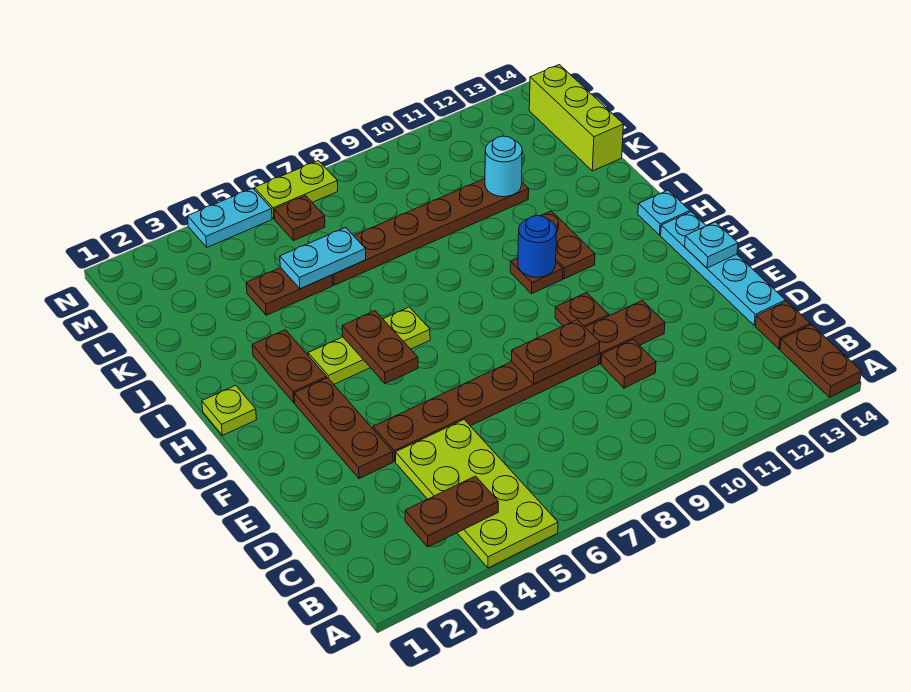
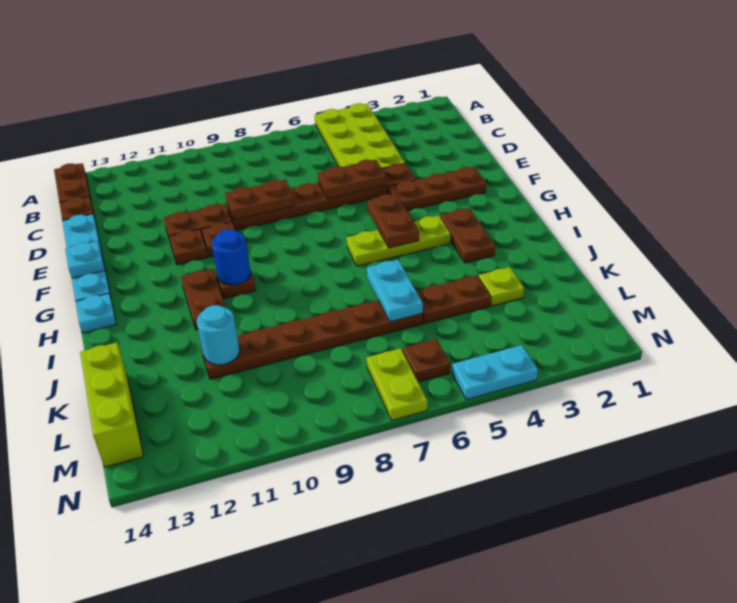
brown 1x2 plate [405,476,498,547] -> brown 1x2 plate moved to [318,160,386,199]
brown 1x1 plate [601,339,656,388] -> brown 1x1 plate moved to [169,229,208,265]
brown 1x3 plate [294,378,393,479] -> brown 1x3 plate turned to [388,167,486,211]
lime 1x1 plate [202,385,257,435] -> lime 1x1 plate moved to [479,267,524,306]
cyan 1x2 plate [280,228,366,289] -> cyan 1x2 plate turned to [367,260,423,322]
lime 1x2 plate [254,161,338,219] -> lime 1x2 plate turned to [367,348,427,420]

